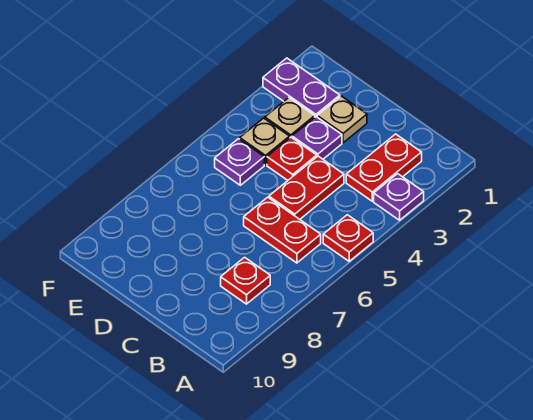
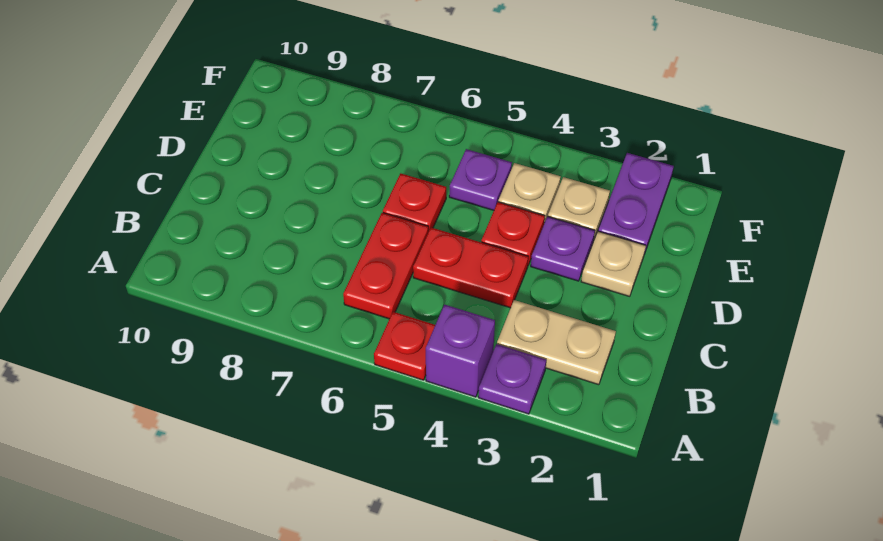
none -> purple 1x1 brick [426,305,495,397]
red 1x2 plate [346,134,422,201] -> tan 1x2 plate [497,300,616,385]
red 1x1 plate [221,257,270,304] -> red 1x1 plate moved to [383,173,446,232]

